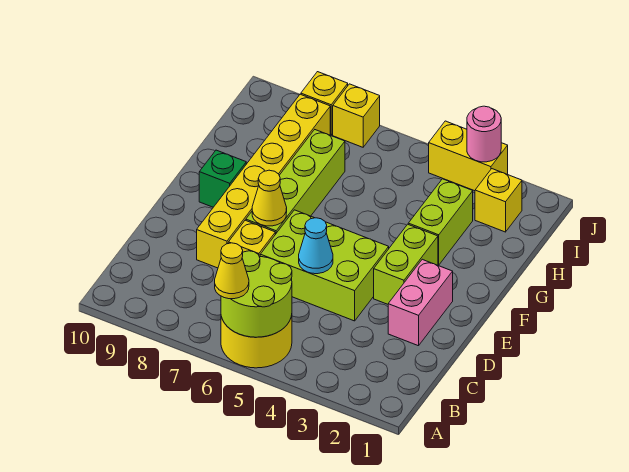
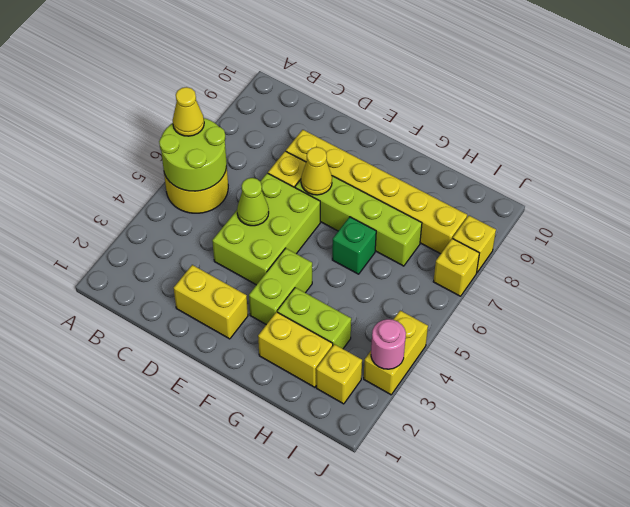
pink 1x2 brick [388,259,453,346] -> yellow 1x2 brick [174,265,248,339]
cyan 1x1 cone [299,218,333,274] -> lime 1x1 cone [237,178,269,226]
lime 1x2 brick [374,224,438,304] -> lime 1x2 brick turned to [249,248,312,325]
green 1x1 brick [199,150,246,207] -> green 1x1 brick moved to [332,217,376,274]
none -> yellow 1x2 brick [258,312,333,387]

